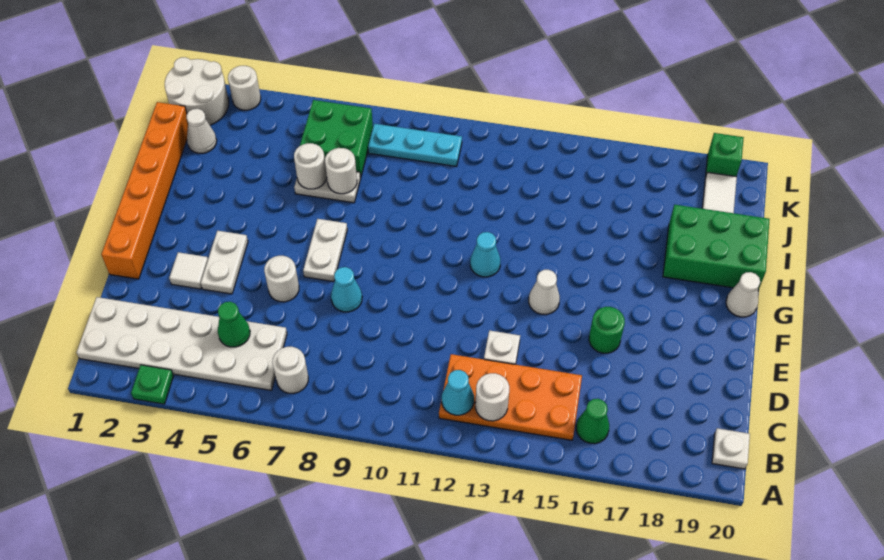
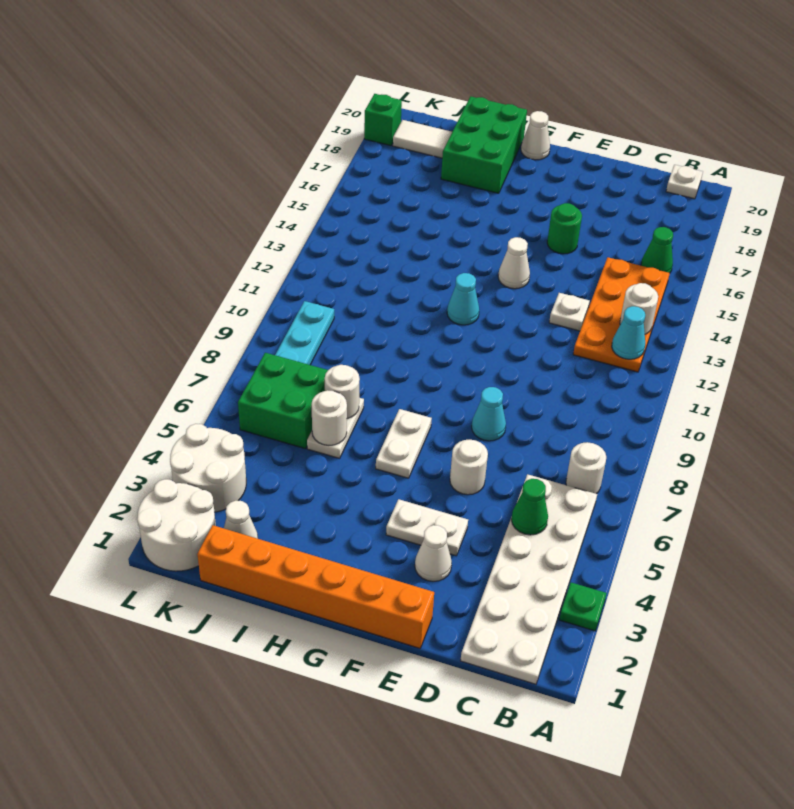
white 1x1 tile [169,252,208,289] -> white 1x1 cone [415,525,452,581]
white 1x2 plate [303,219,347,282] -> white 1x2 plate turned to [376,409,432,478]
white 1x1 round brick [228,66,261,110] -> white 2x2 round brick [170,424,246,512]

